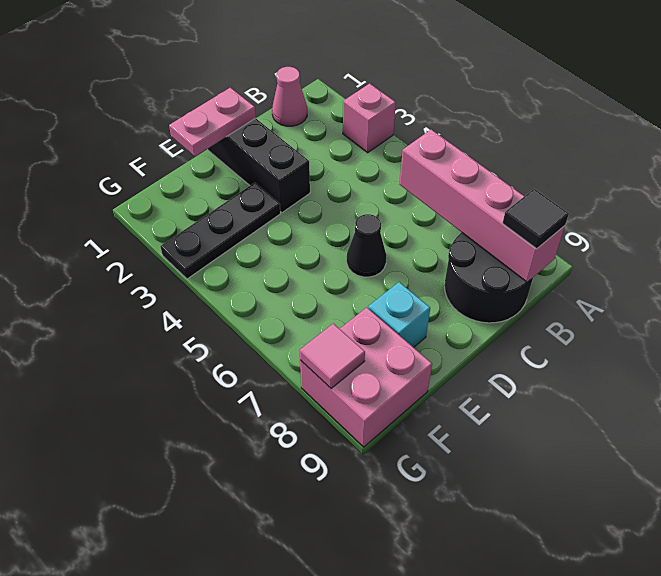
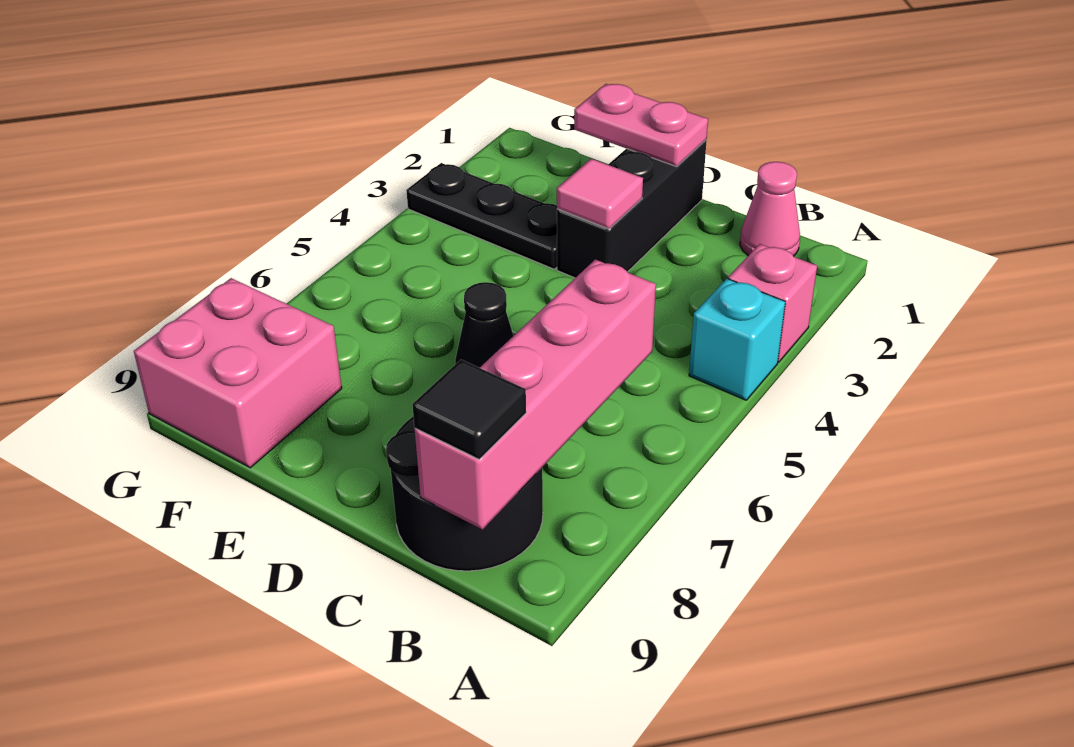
cyan 1x1 brick [368,282,430,347] -> cyan 1x1 brick moved to [689,279,785,400]
pink 1x1 tile [300,324,365,388] -> pink 1x1 tile moved to [557,159,643,229]

